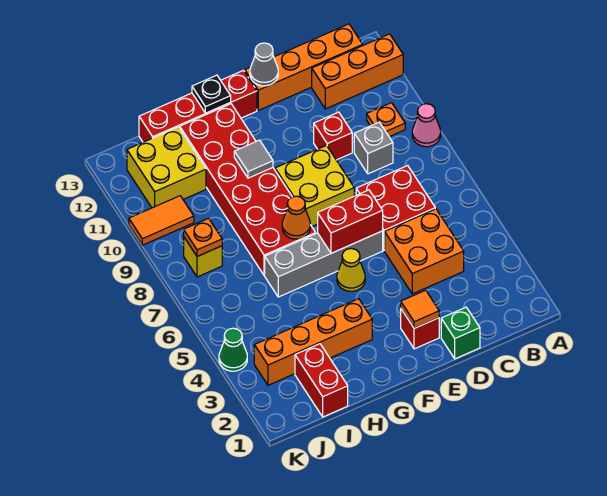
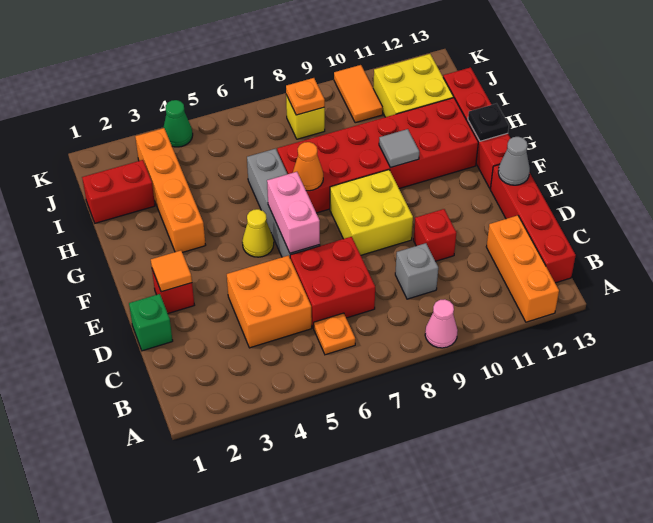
orange 1x1 plate [367,103,405,137] -> orange 1x1 plate moved to [314,313,355,355]
orange 1x4 brick [245,24,363,110] -> red 1x4 brick [490,165,576,283]
red 1x2 brick [318,190,383,253] -> pink 1x2 brick [267,172,320,253]

